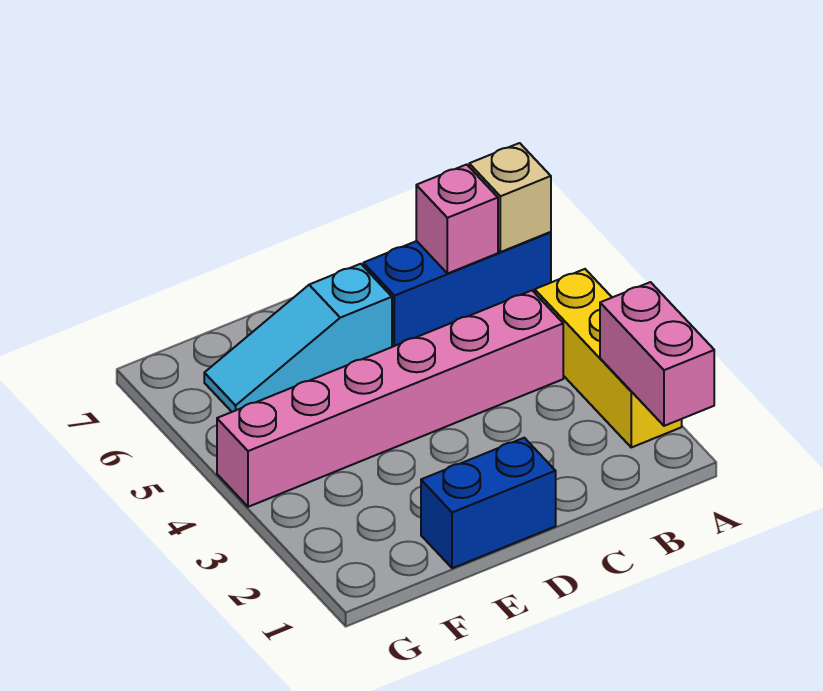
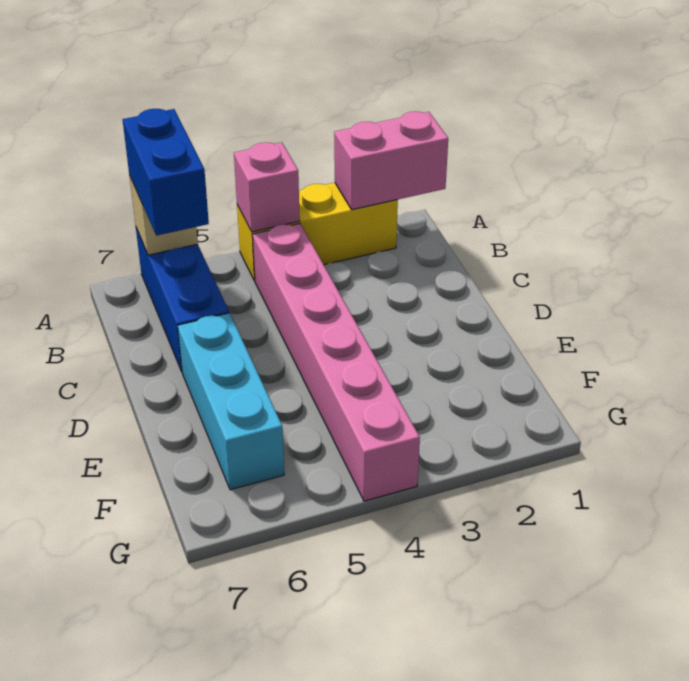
pink 1x1 brick [416,164,498,274] -> pink 1x1 brick moved to [234,142,300,232]
blue 1x2 brick [421,438,556,568] -> blue 1x2 brick moved to [122,109,209,236]
cyan 1x3 slope [204,264,392,412] -> cyan 1x3 brick [178,313,284,490]

